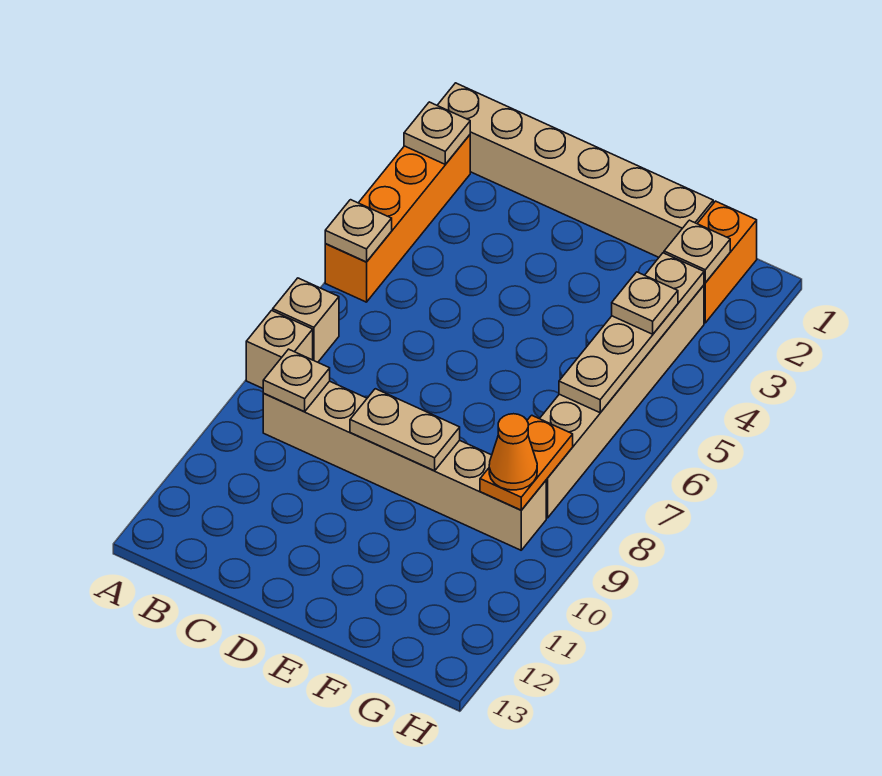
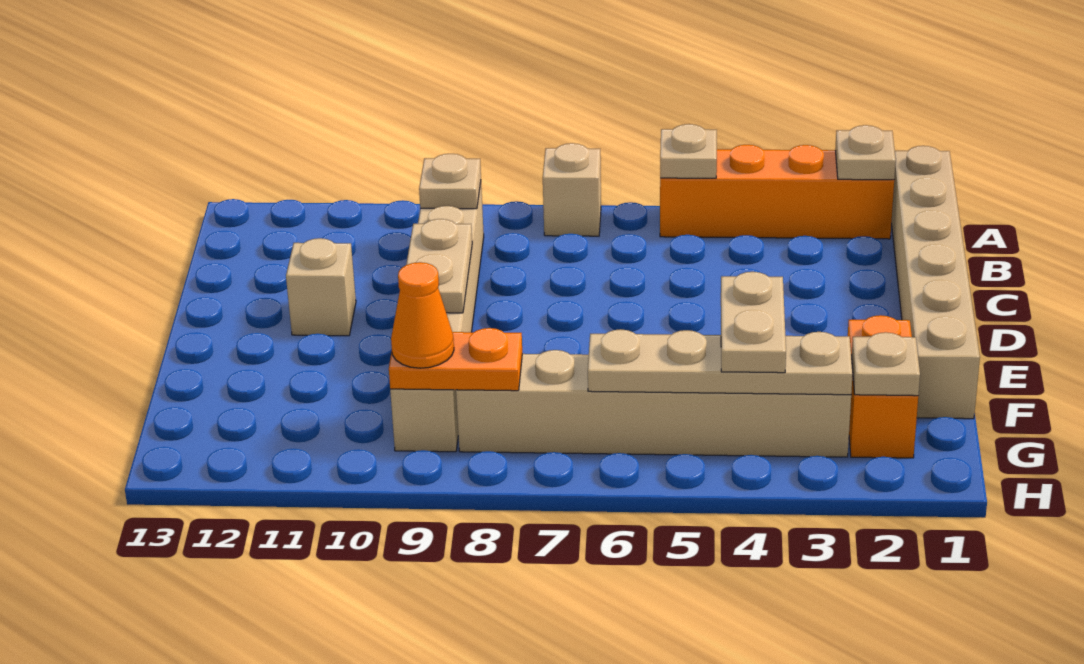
tan 1x1 brick [246,310,313,388] -> tan 1x1 brick moved to [286,238,356,336]
orange 1x2 brick [697,201,757,323] -> orange 1x2 brick turned to [848,315,918,458]
tan 1x1 plate [612,272,678,334] -> tan 1x2 plate [721,272,786,373]

